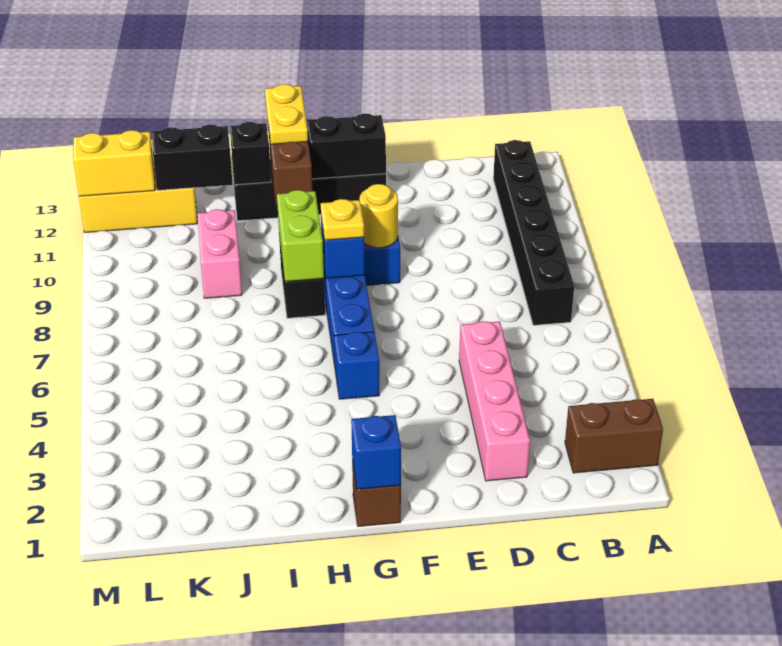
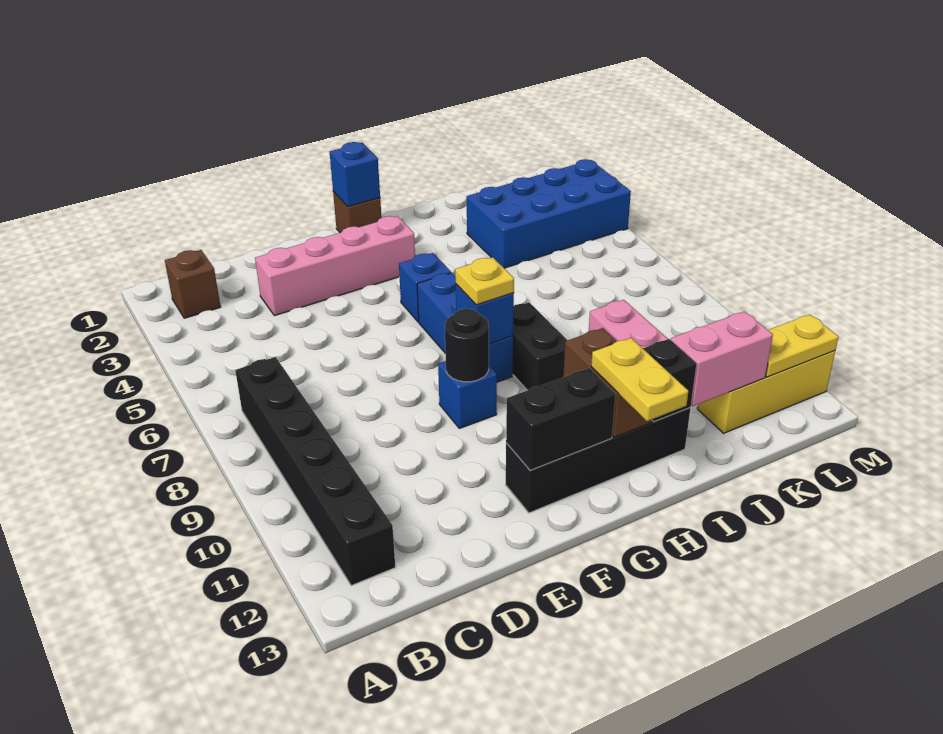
brown 1x2 brick [565,399,663,473] -> brown 1x1 brick [165,250,221,318]
pink 1x4 brick [459,321,530,481] -> pink 1x4 brick turned to [255,216,415,316]
yellow 1x1 round brick [360,184,398,248] -> black 1x1 round brick [445,309,489,382]
lime 1x2 brick [277,190,324,282] -> none
none -> blue 2x4 brick [467,159,631,268]
black 1x2 brick [152,125,233,190] -> pink 1x2 brick [671,311,773,406]
yellow 1x2 brick [73,130,155,196] -> yellow 1x2 plate [766,314,838,377]

